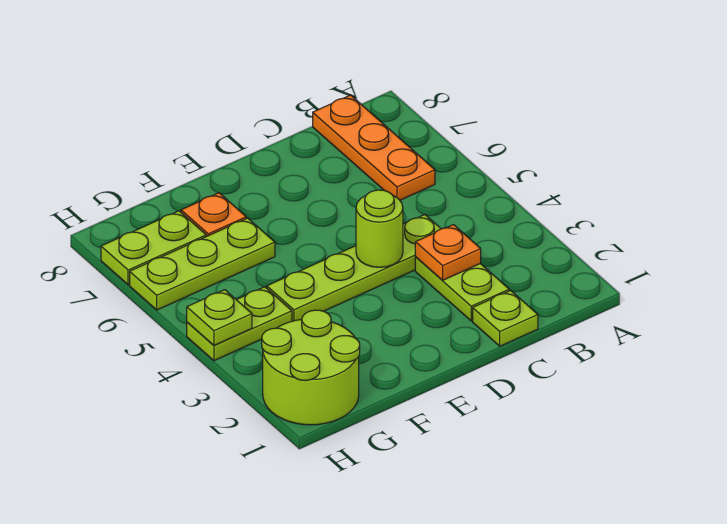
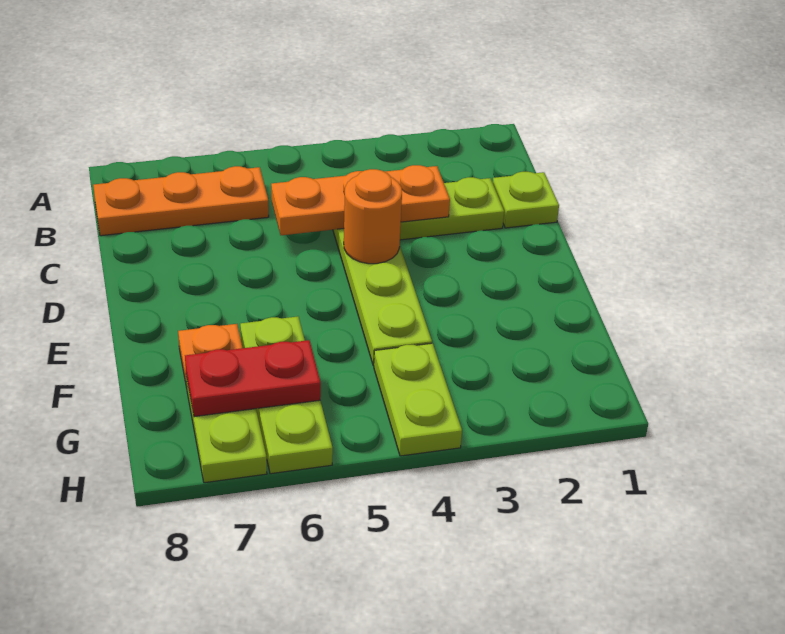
orange 1x1 plate [415,225,481,280] -> orange 1x3 plate [271,165,450,235]
lime 1x1 round brick [356,190,403,267] -> orange 1x1 round brick [344,169,402,264]
lime 2x2 round brick [262,310,360,425] -> none
none -> red 1x2 plate [185,340,321,417]
lime 1x1 plate [187,290,252,346] -> none

